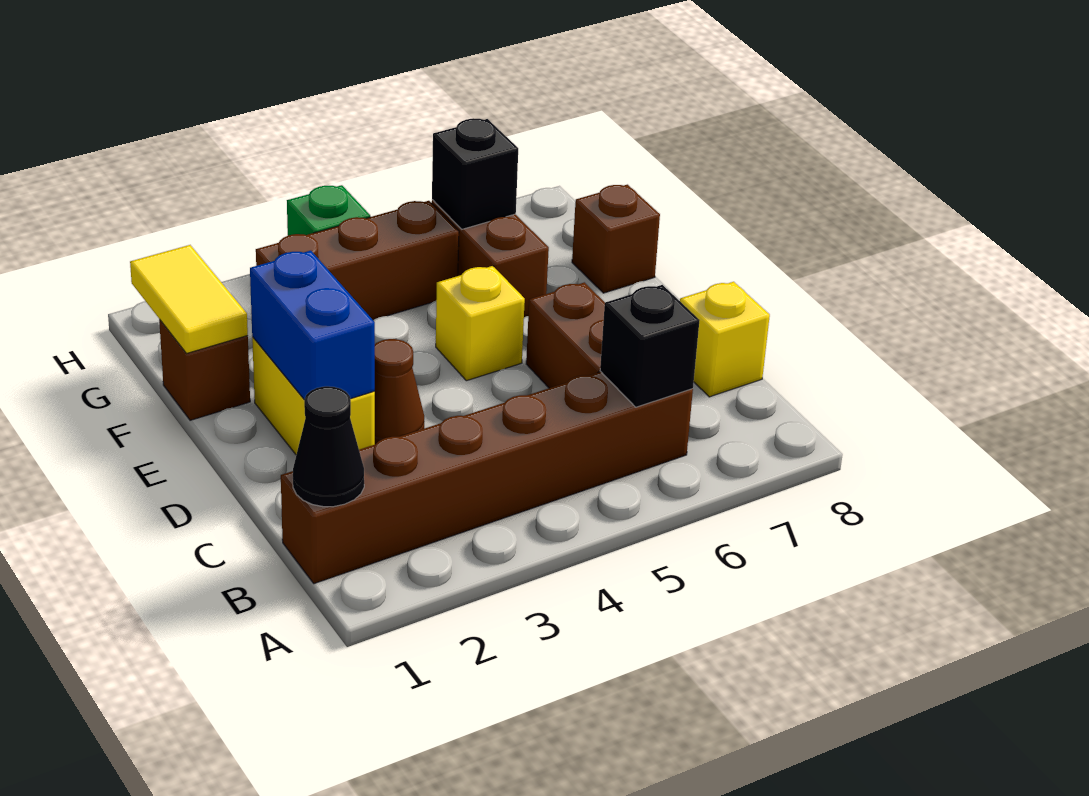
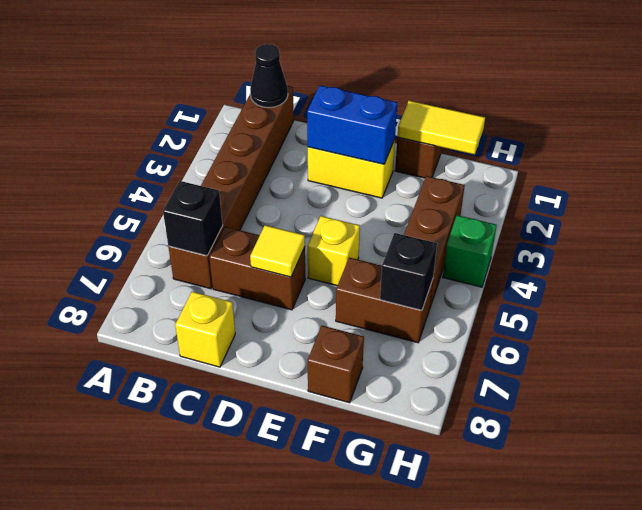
brown 1x1 cone [374,339,425,444] -> none
none -> yellow 1x1 tile [250,225,305,277]

